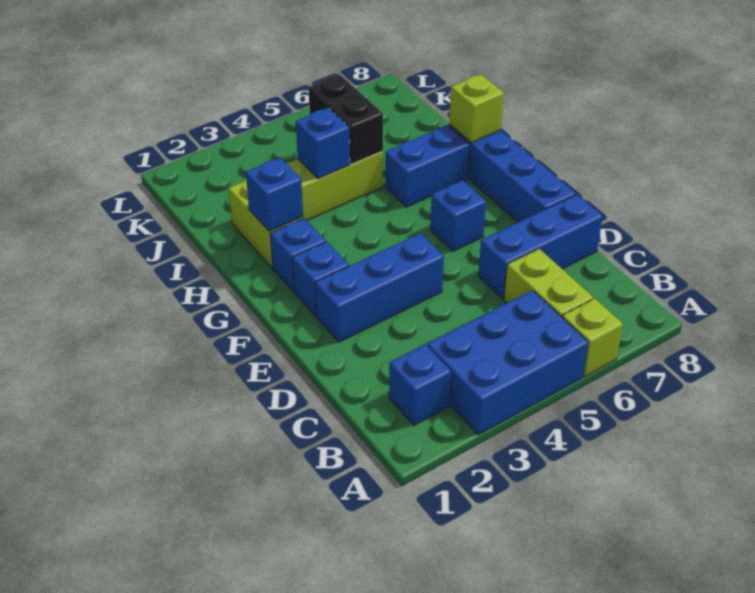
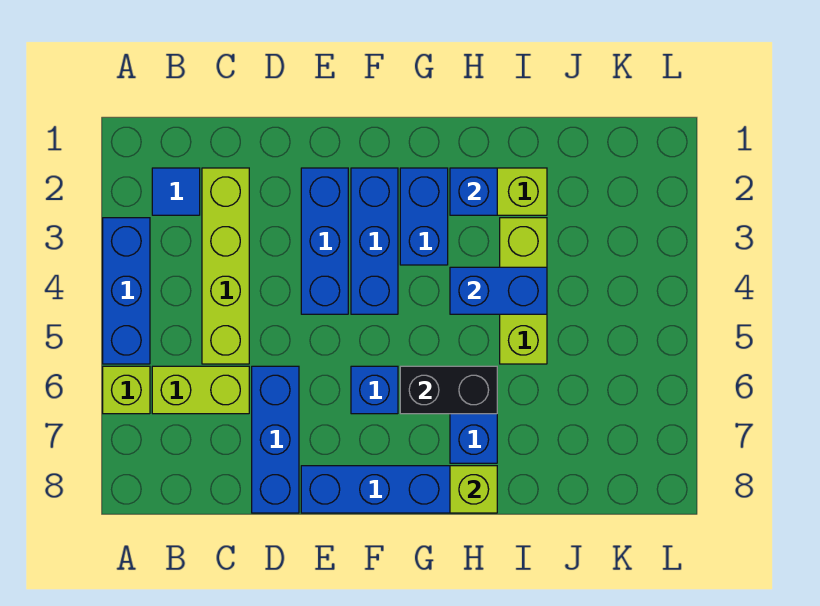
blue 2x3 brick [427,290,588,435] -> blue 1x3 brick [103,218,150,364]
blue 1x1 brick [389,344,451,425] -> blue 1x1 tile [152,168,200,215]
none -> lime 1x4 brick [202,168,249,364]
blue 1x1 brick [292,242,349,316] -> blue 1x3 brick [351,168,398,314]
blue 1x1 brick [270,218,326,292] -> blue 1x2 brick [400,168,448,265]
blue 1x1 brick [296,108,350,179] -> blue 1x2 brick [450,267,547,314]
black 1x2 brick [309,75,383,164] -> black 1x2 brick moved to [400,366,497,414]

